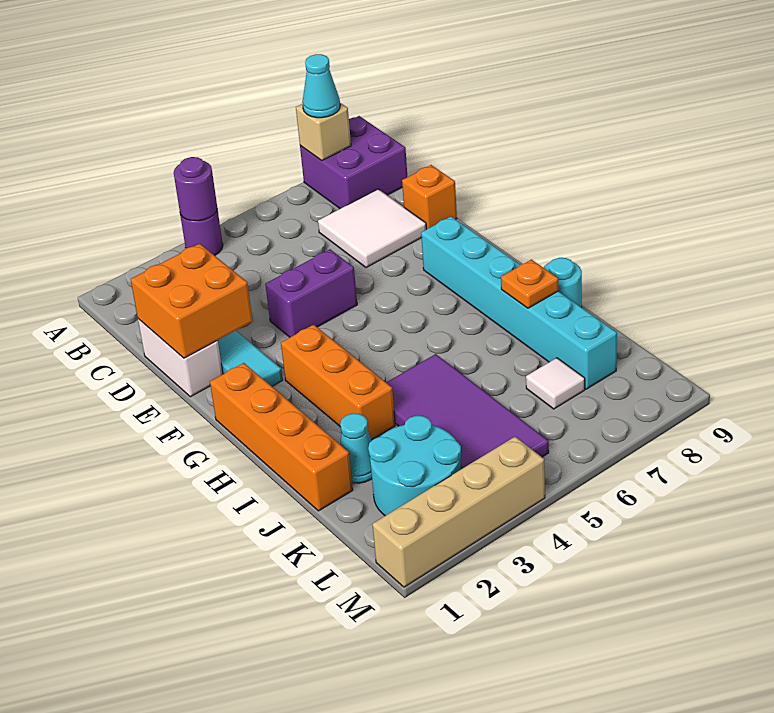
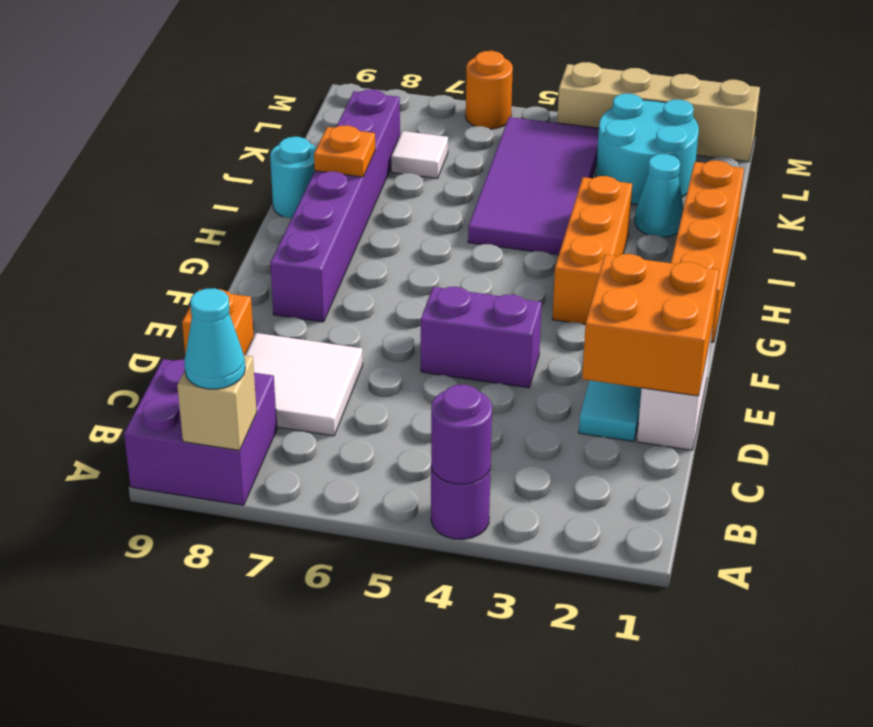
cyan 1x6 brick [421,216,617,389] -> purple 1x6 brick [270,89,400,322]
none -> orange 1x1 round brick [466,51,513,129]

